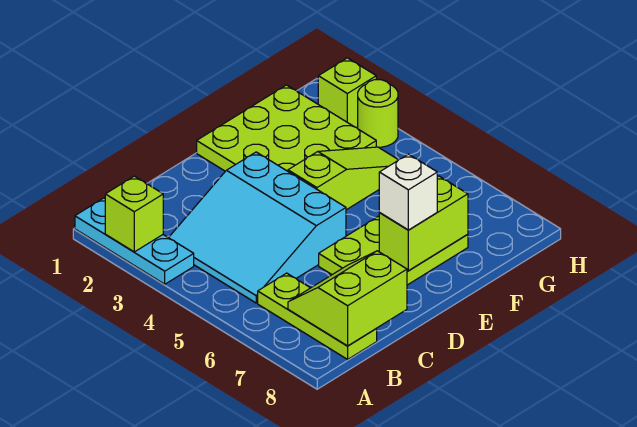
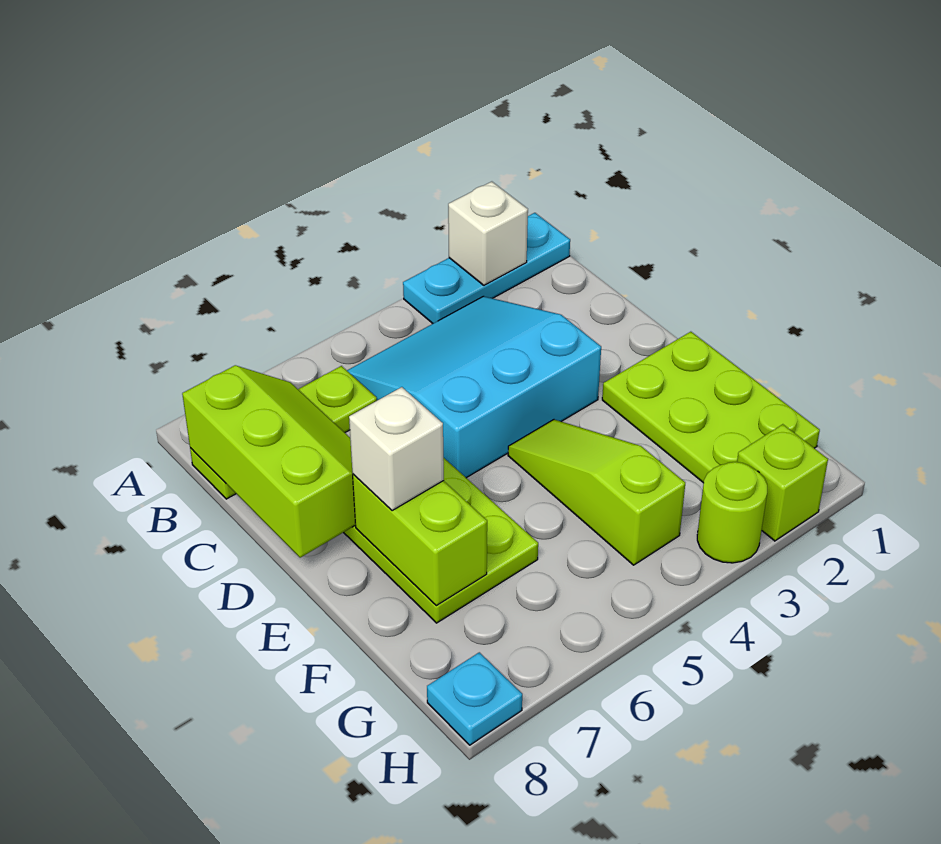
lime 1x1 brick [105,176,163,252] -> white 1x1 brick [448,182,528,285]
lime 2x2 slope [288,251,407,346] -> lime 2x3 slope [182,365,356,558]
lime 3x3 plate [197,85,376,171] -> lime 2x3 plate [602,332,820,483]
lime 1x3 slope [288,147,398,210] -> lime 1x3 slope turned to [508,419,685,565]
none -> cyan 1x1 plate [427,652,522,745]

